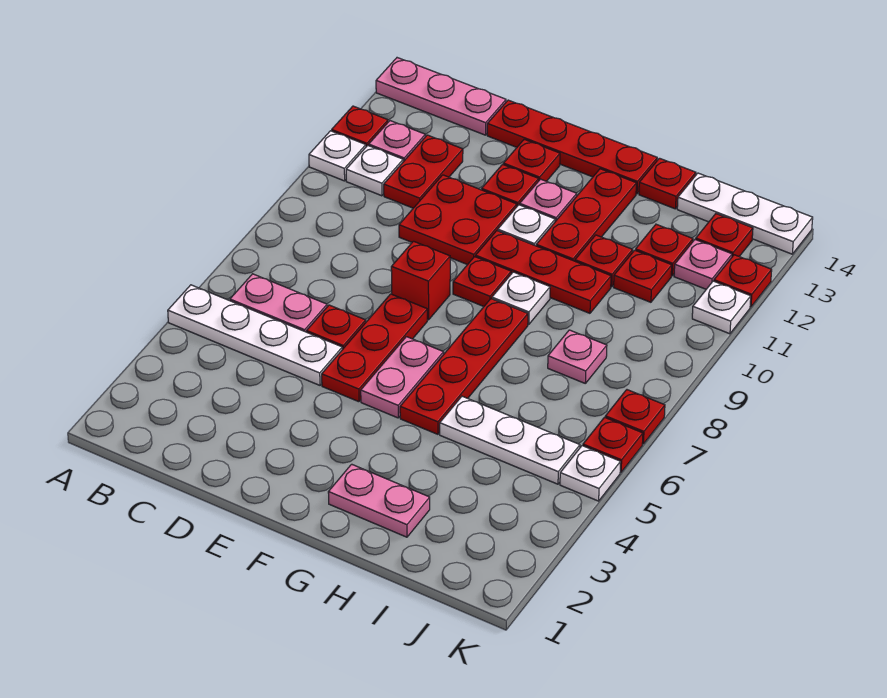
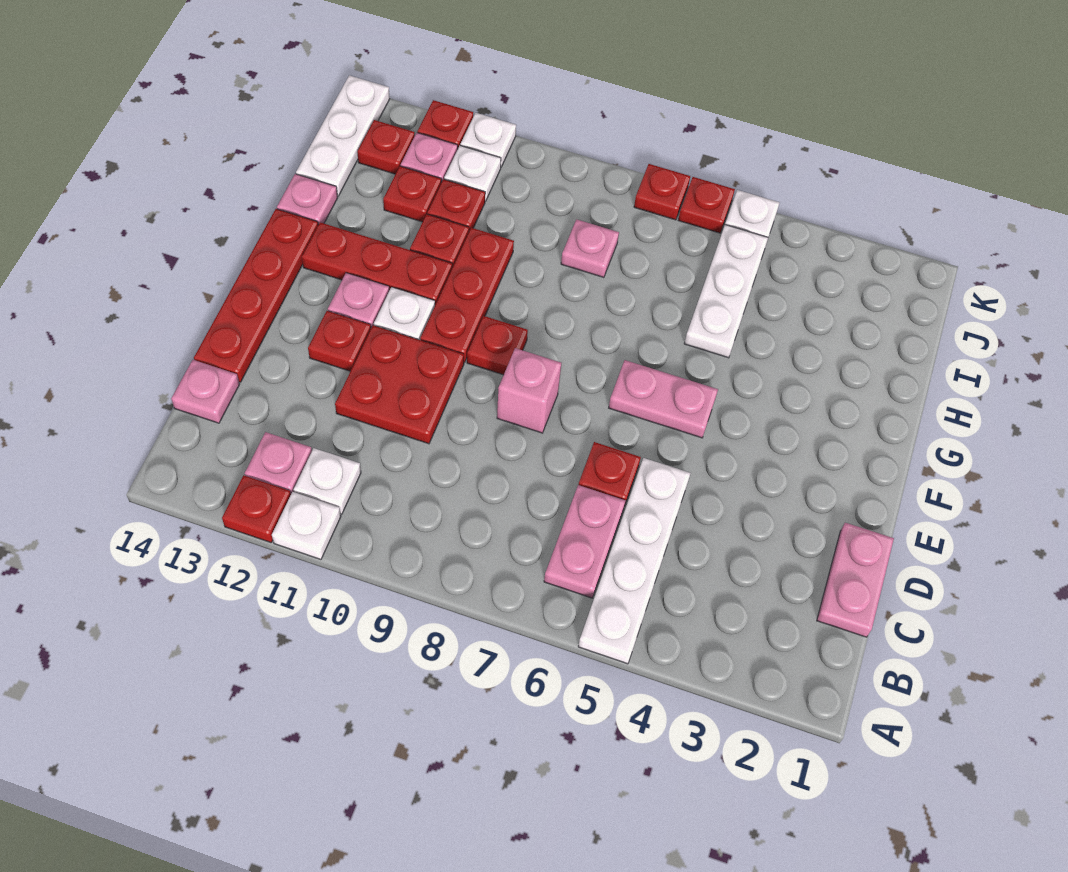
pink 1x3 plate [376,58,506,135] -> pink 1x1 plate [171,360,240,423]
red 1x2 plate [384,135,463,208] -> none
red 1x3 plate [322,294,427,402] -> none
red 1x1 brick [391,241,450,320] -> pink 1x1 brick [497,348,561,433]
red 1x1 plate [503,139,560,181] -> none
pink 1x2 plate [328,464,430,537] -> pink 1x2 plate moved to [817,523,894,637]
red 1x4 plate [400,299,528,434] -> none
white 1x1 plate [492,272,550,325] -> white 1x1 plate moved to [444,146,501,201]
red 1x1 plate [639,158,696,209] -> pink 1x1 plate [277,174,338,225]

